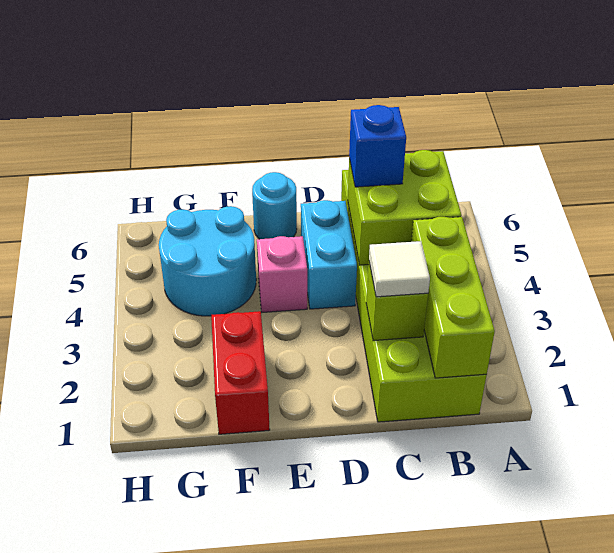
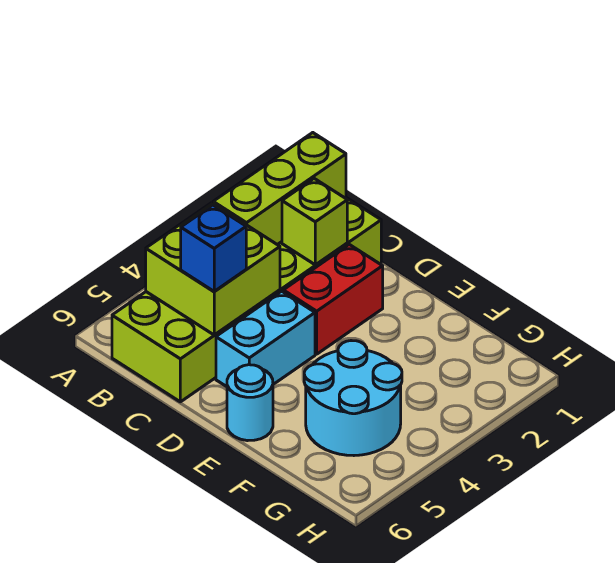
white 1x1 tile [369,241,430,297] -> none
pink 1x1 brick [257,236,307,312] -> none
red 1x2 brick [211,311,270,434] -> red 1x2 brick moved to [283,245,383,354]

